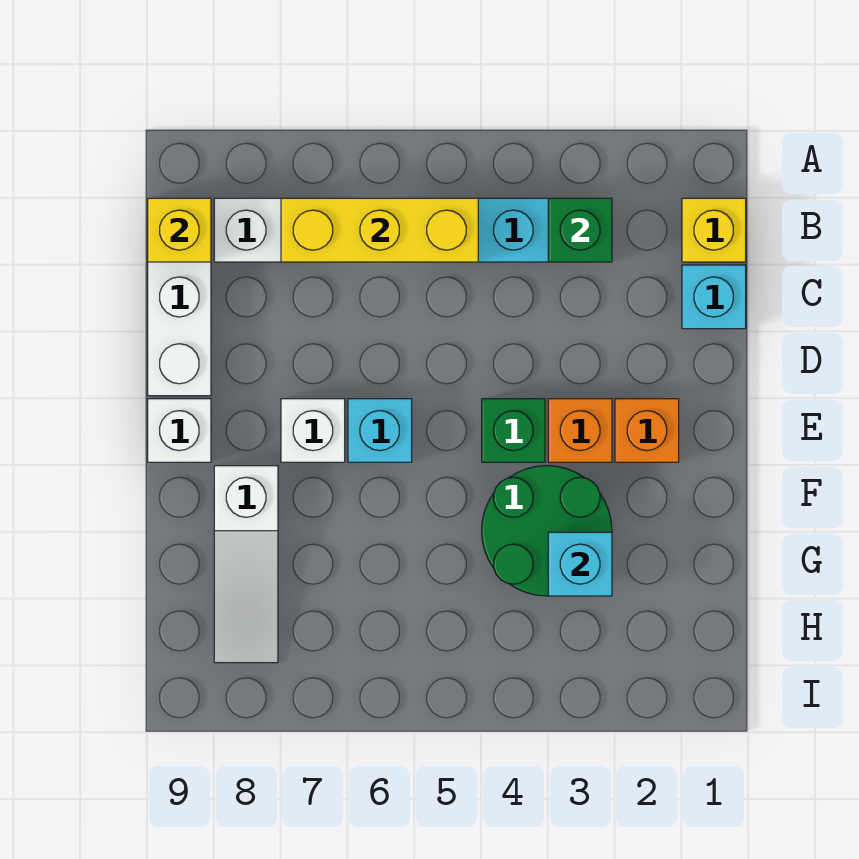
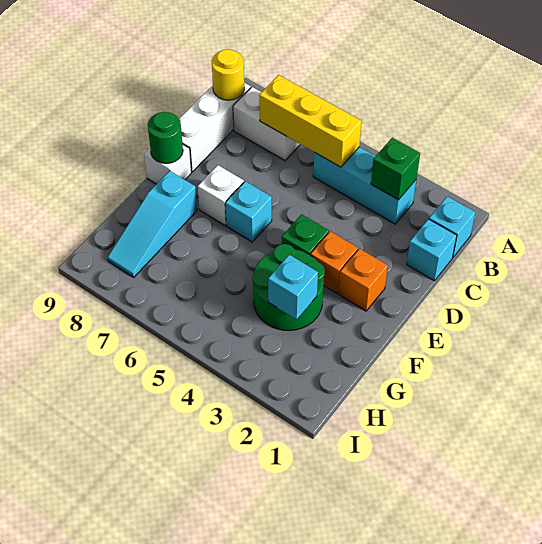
yellow 1x1 brick [682,198,746,262] -> cyan 1x1 brick [429,196,475,257]
yellow 1x1 brick [148,198,211,262] -> yellow 1x1 round brick [212,49,244,100]
none -> green 1x1 round brick [148,112,183,163]
white 1x3 slope [214,466,278,663] -> cyan 1x3 slope [108,171,197,277]

